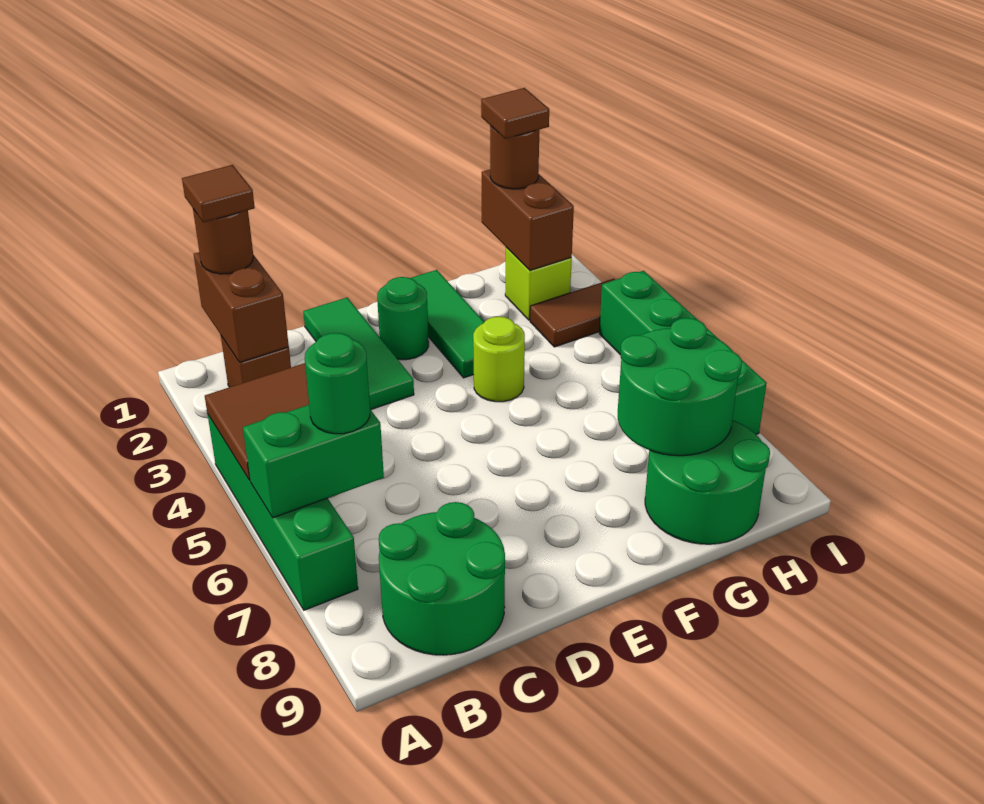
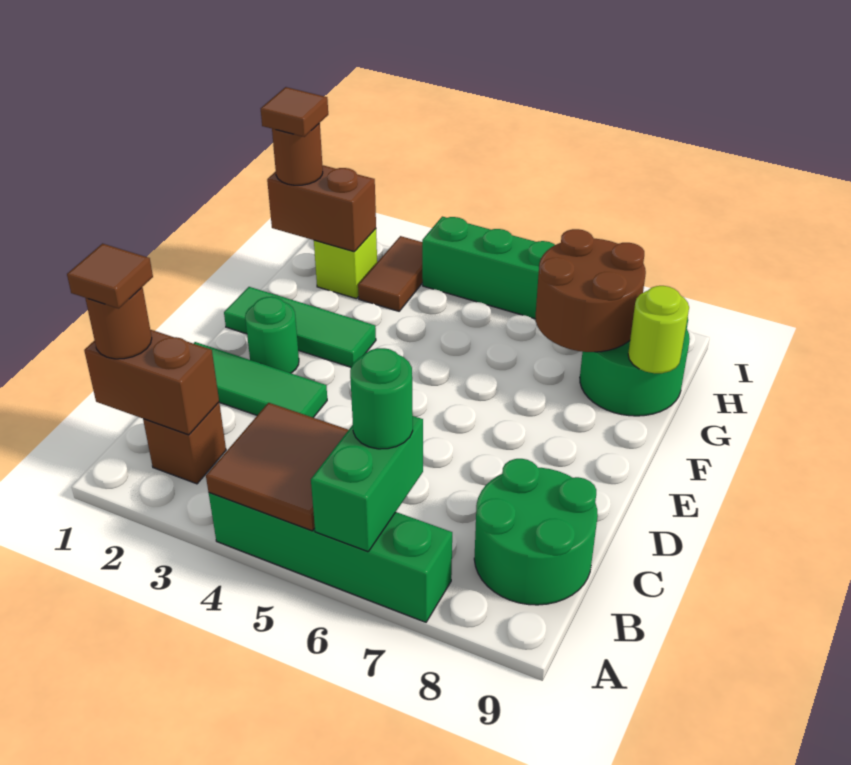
lime 1x1 round brick [473,317,525,402] -> lime 1x1 round brick moved to [628,286,689,373]
green 2x2 round brick [618,318,742,456] -> brown 2x2 round brick [536,229,646,352]

